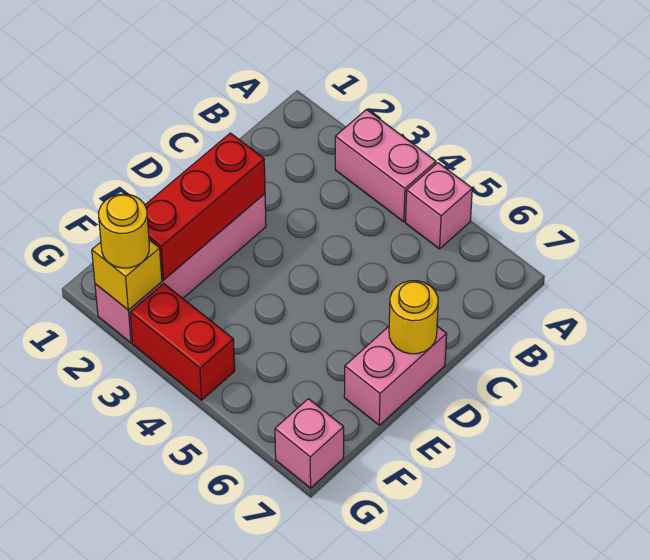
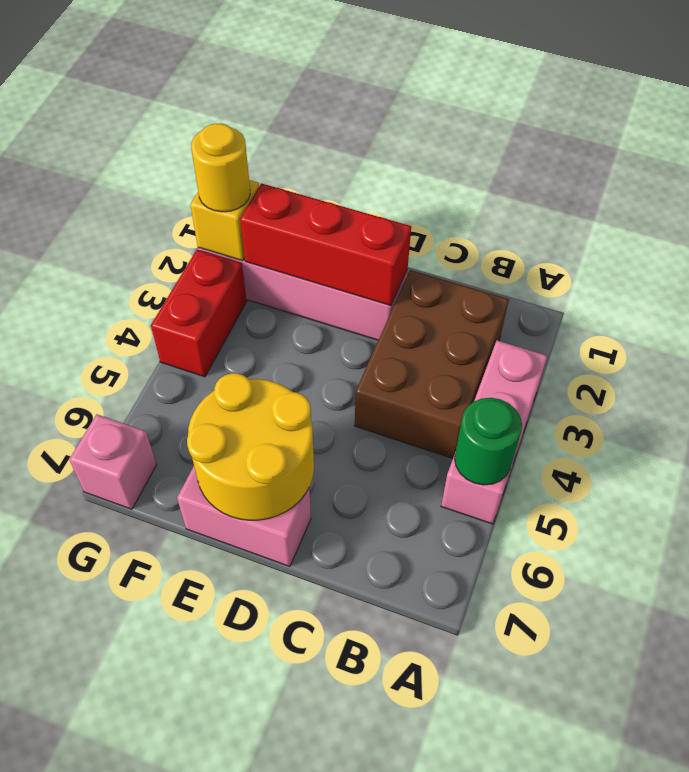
none -> green 1x1 round brick [455,398,522,485]
none -> brown 2x3 brick [355,270,509,458]
yellow 1x1 round brick [389,281,438,354] -> yellow 2x2 round brick [187,373,314,520]

